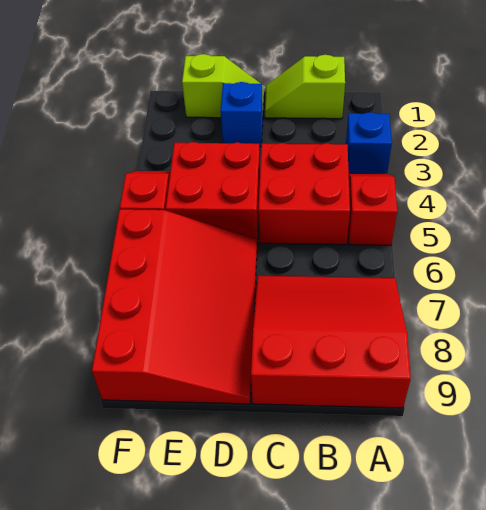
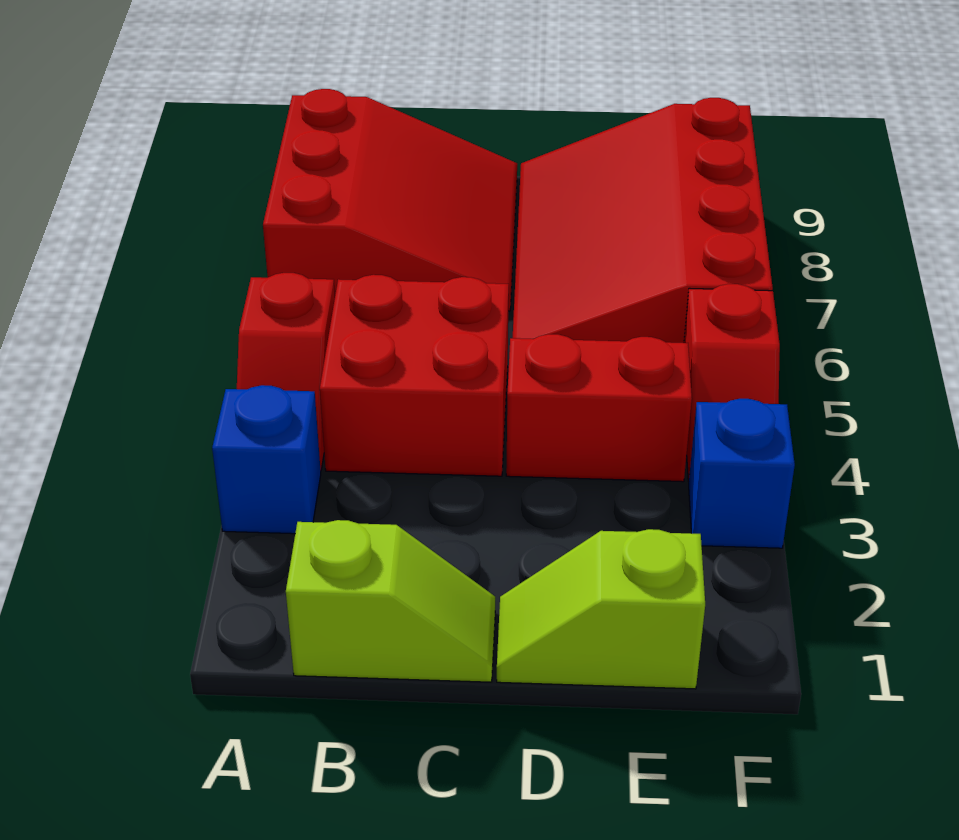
red 3x3 slope [251,276,411,408] -> red 3x3 slope turned to [263,89,517,311]
blue 1x1 brick [221,82,263,147] -> blue 1x1 brick moved to [689,399,795,548]
red 2x2 brick [166,142,260,239] -> red 1x2 brick [506,334,692,482]

